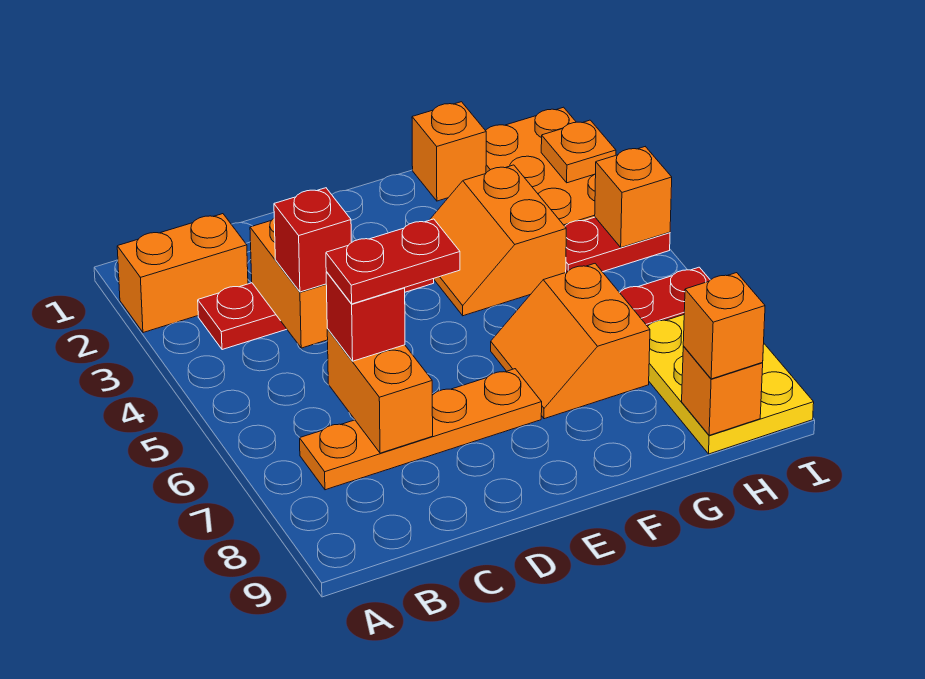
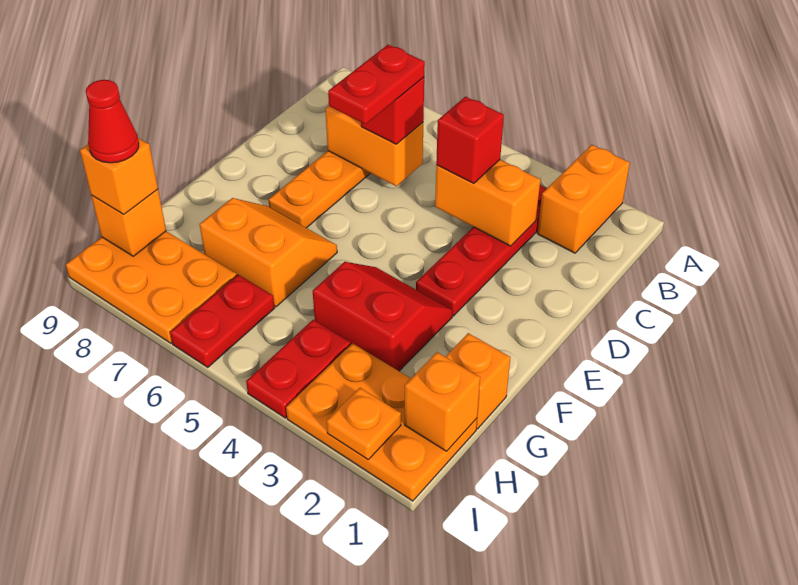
orange 2x2 slope [430,165,566,316] -> red 2x2 slope [313,262,453,371]
yellow 2x3 plate [648,315,814,454] -> orange 2x3 plate [66,231,237,343]
none -> red 1x1 cone [86,80,139,163]
orange 1x1 brick [595,147,672,247] -> orange 1x1 brick moved to [405,352,480,451]

